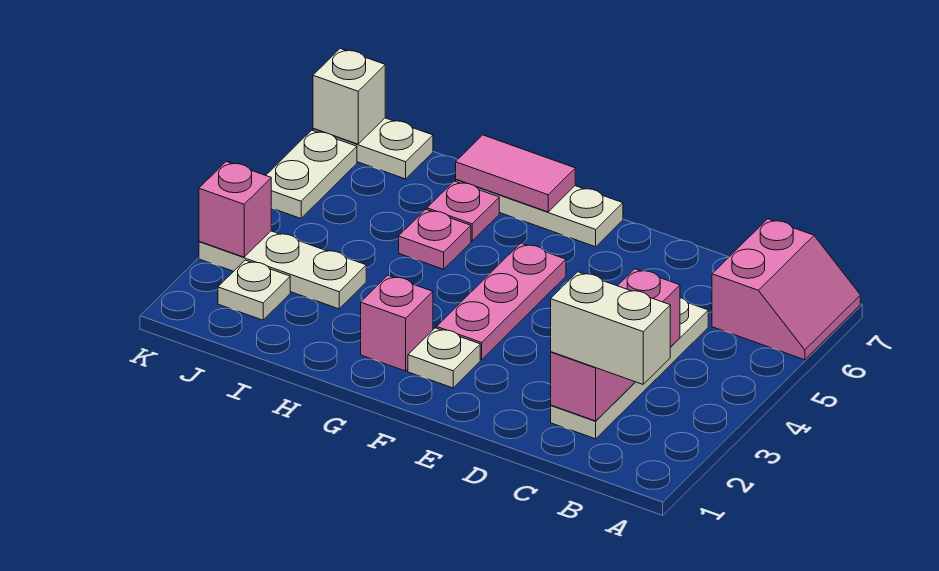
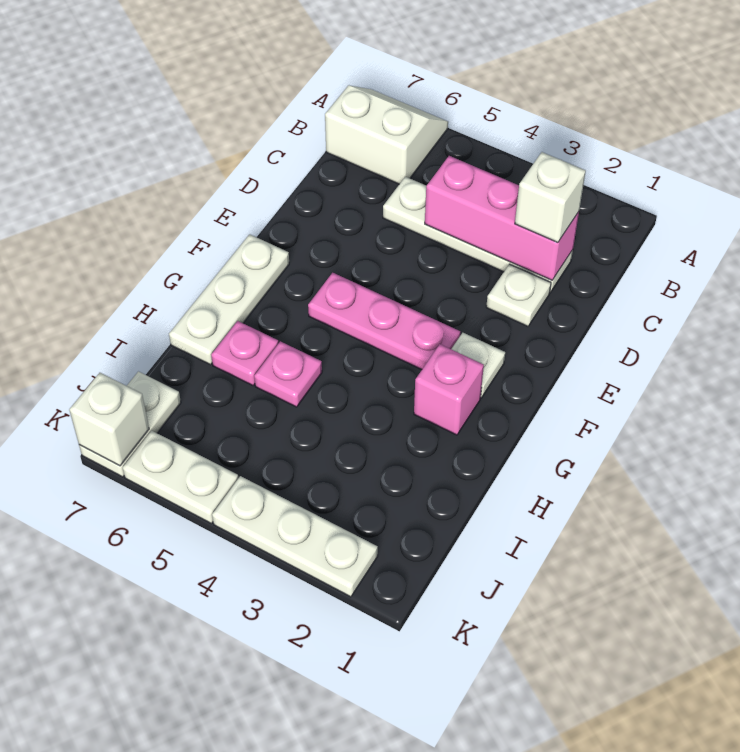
pink 2x2 slope [712,219,860,360] -> white 2x2 slope [325,85,448,184]
white 1x2 brick [551,272,670,384] -> white 1x1 brick [515,152,586,242]
pink 1x2 tile [456,135,575,212] -> none
white 1x3 plate [199,231,366,309] -> white 1x3 plate turned to [212,476,378,597]
white 1x1 plate [218,260,290,320] -> white 1x1 plate moved to [486,264,551,326]
pink 1x1 brick [199,162,271,257] -> none

